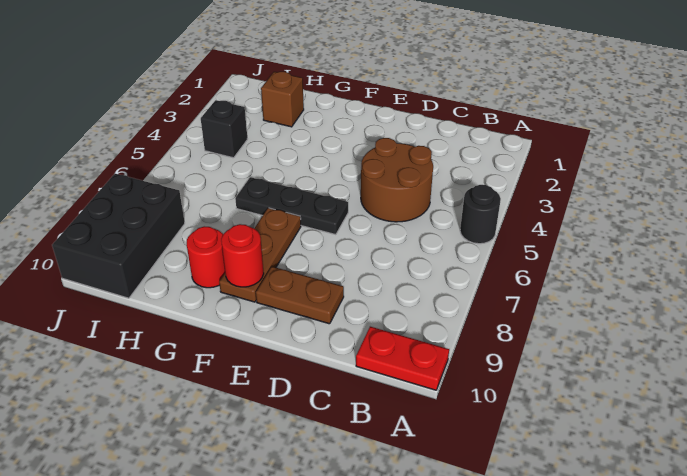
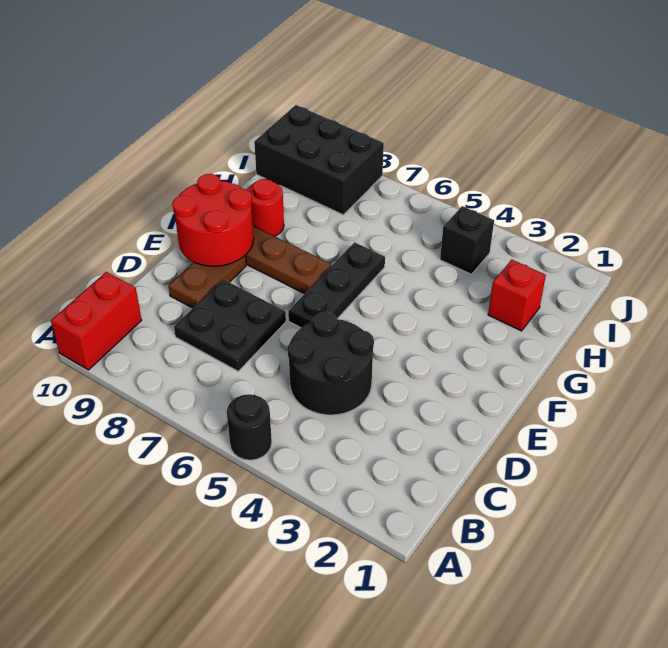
red 1x2 plate [356,327,449,390] -> red 1x2 brick [51,272,142,370]
brown 2x2 round brick [361,138,433,222] -> black 2x2 round brick [287,312,374,415]
none -> black 2x2 plate [174,279,286,371]
red 1x1 round brick [221,224,264,287] -> red 2x2 round brick [172,174,254,266]
brown 1x1 brick [261,72,304,127] -> red 1x1 brick [488,260,546,331]

